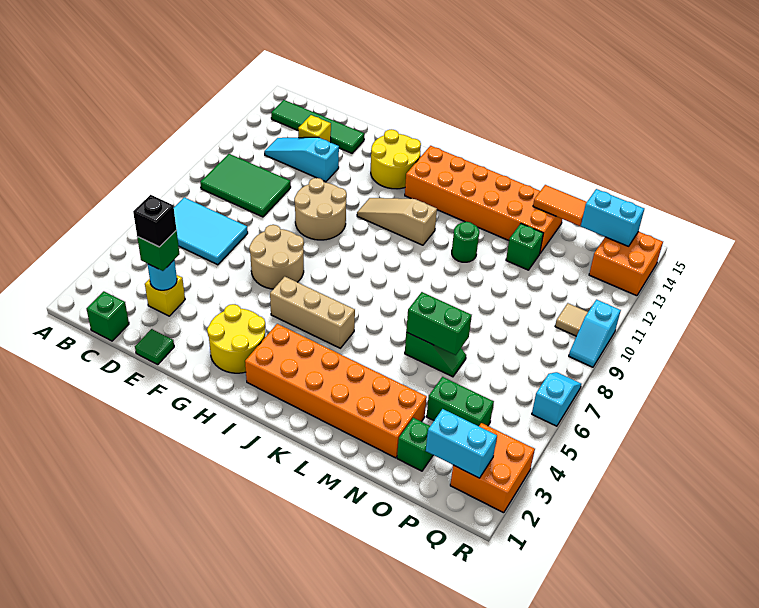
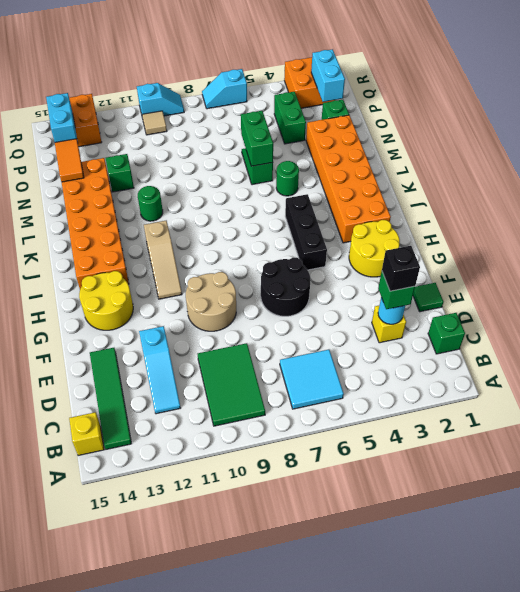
cyan 2x3 tile [174,197,248,265] -> cyan 2x2 tile [280,350,344,409]
yellow 1x1 brick [298,115,331,142] -> yellow 1x1 brick moved to [69,412,104,456]
tan 2x2 round brick [249,225,304,289] -> black 2x2 round brick [261,258,311,316]
tan 1x3 brick [270,277,355,348] -> black 1x3 brick [285,194,327,270]
none -> green 1x1 round brick [276,161,299,196]

